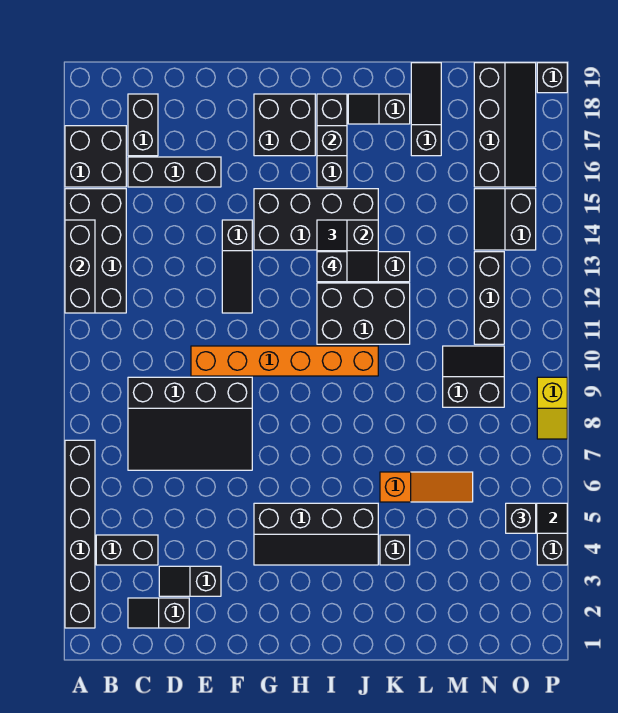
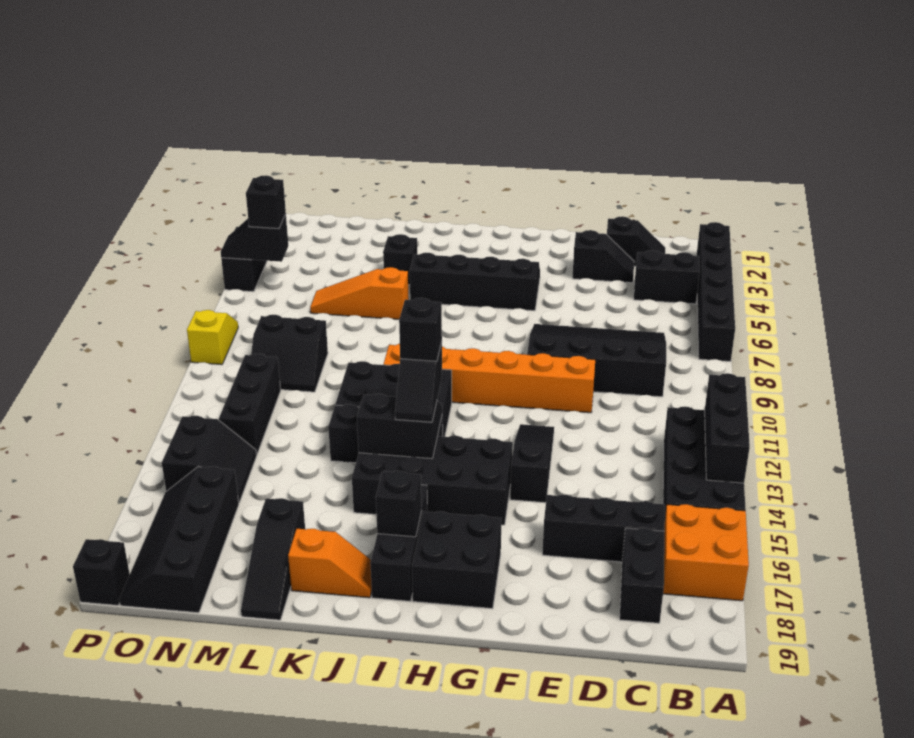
black 2x2 brick [65,126,126,187] -> orange 2x2 brick [663,504,749,601]
black 1x2 slope [348,94,410,124] -> orange 1x2 slope [288,529,372,598]

